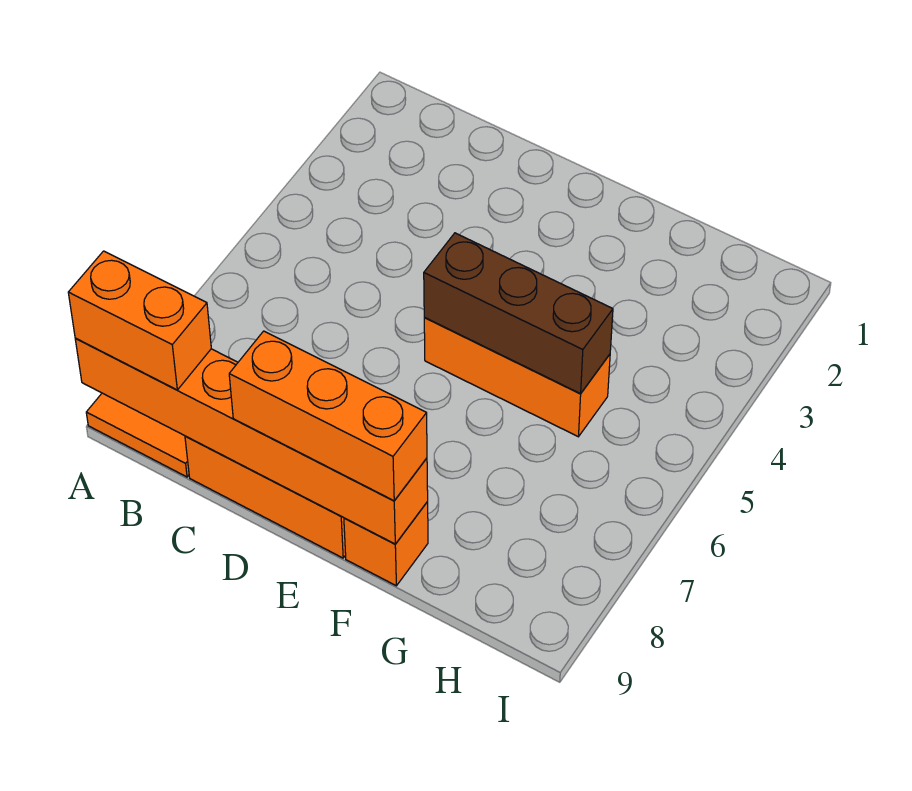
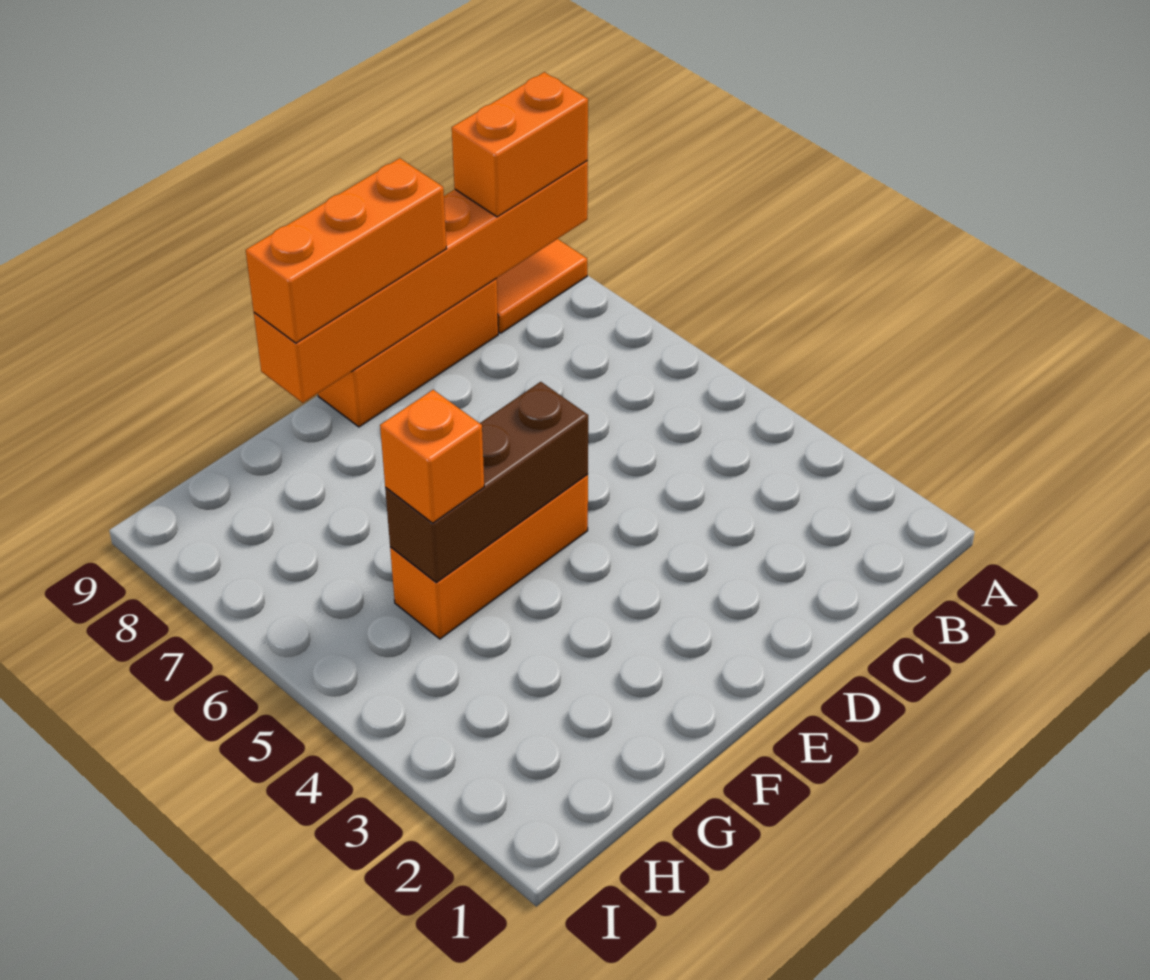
orange 1x1 brick [344,502,428,586] -> orange 1x1 brick moved to [380,390,484,523]

